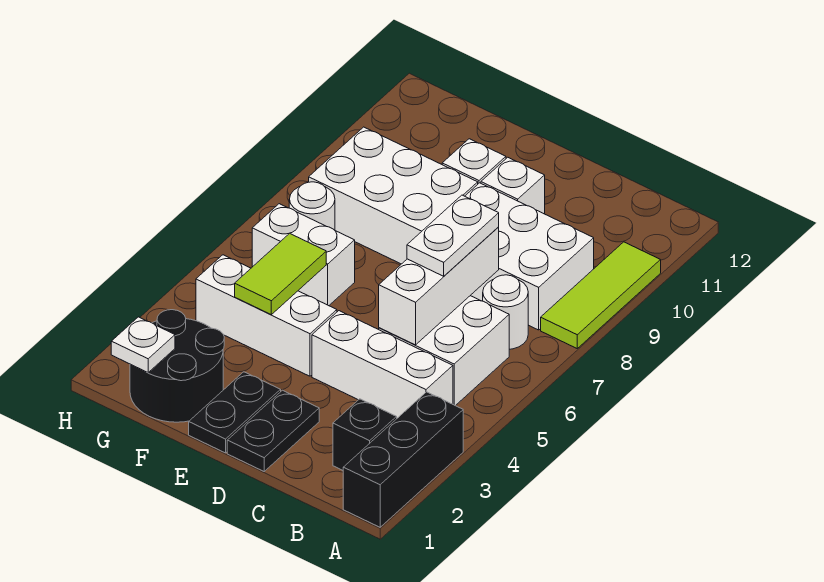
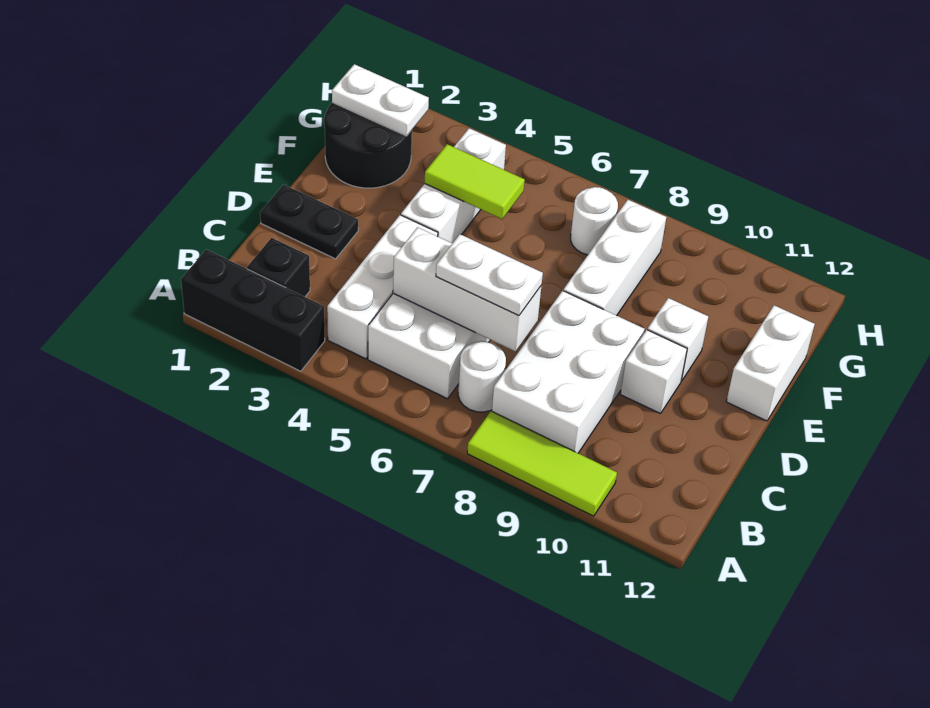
black 1x2 plate [189,372,281,453] -> none
white 2x3 brick [309,127,478,264] -> white 1x3 brick [563,200,666,316]
white 1x2 brick [252,204,355,306] -> white 1x2 brick moved to [726,305,815,421]
white 1x1 plate [111,317,175,373] -> white 1x2 plate [332,64,429,136]

